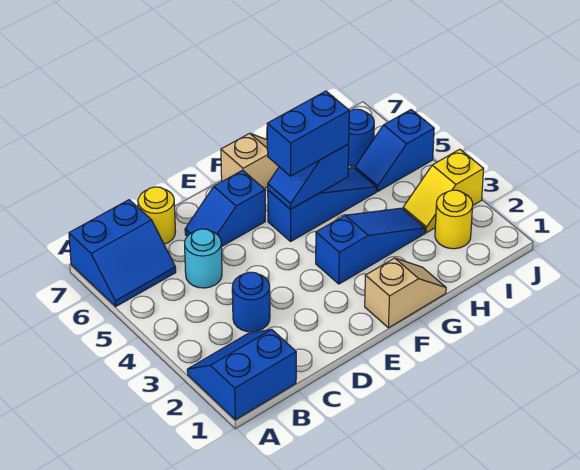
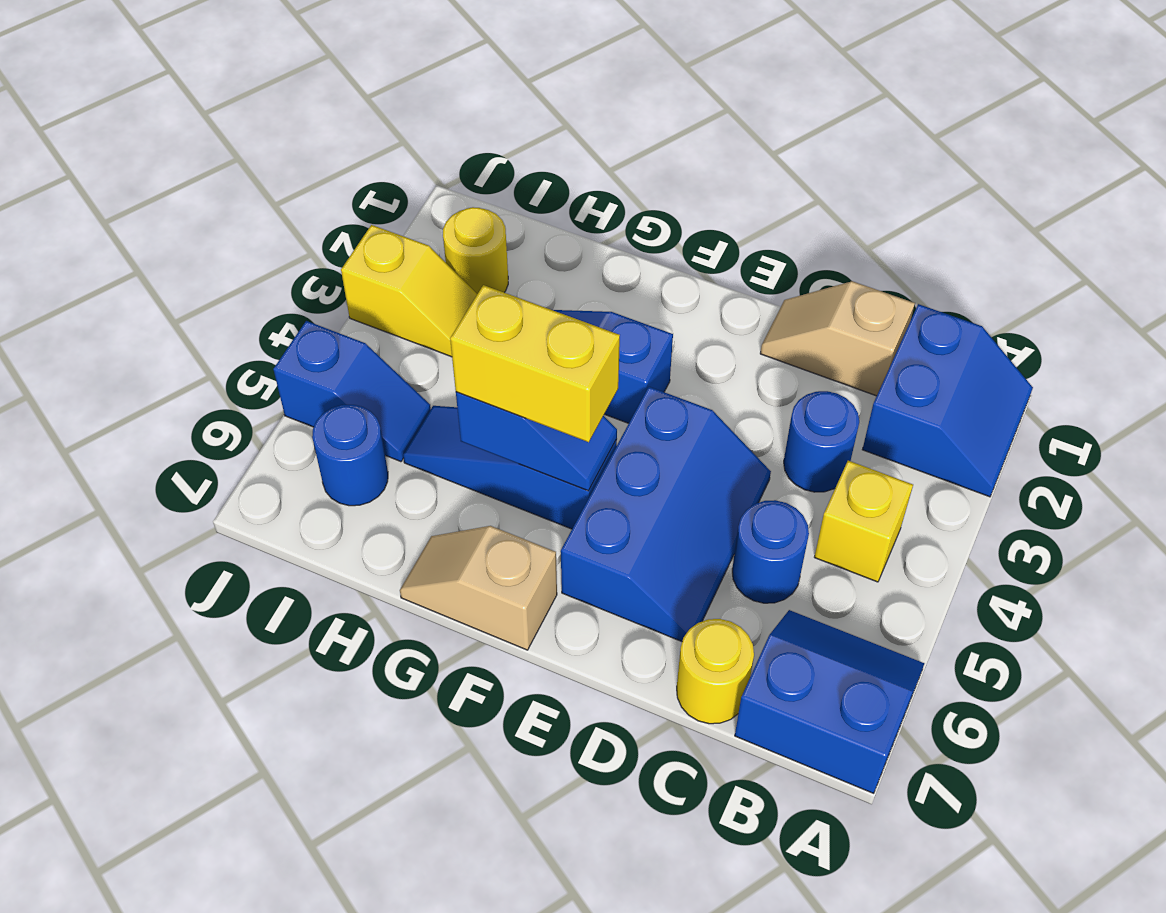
blue 2x2 slope [187,329,296,420] -> blue 2x2 slope turned to [862,304,1033,497]
none -> yellow 1x1 brick [815,461,913,582]
cyan 1x1 round brick [185,229,222,288] -> blue 1x1 round brick [732,500,809,603]
blue 1x2 slope [185,170,265,247] -> blue 2x3 slope [561,387,771,641]
tan 1x2 slope [365,258,446,328] -> tan 1x2 slope moved to [760,281,915,396]
blue 1x2 brick [267,91,349,176] -> yellow 1x2 brick [450,285,620,442]

